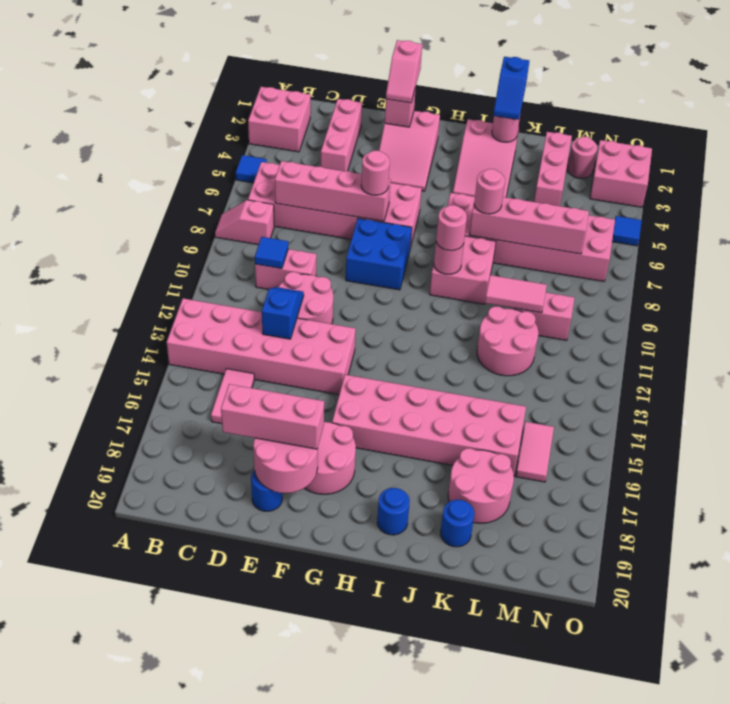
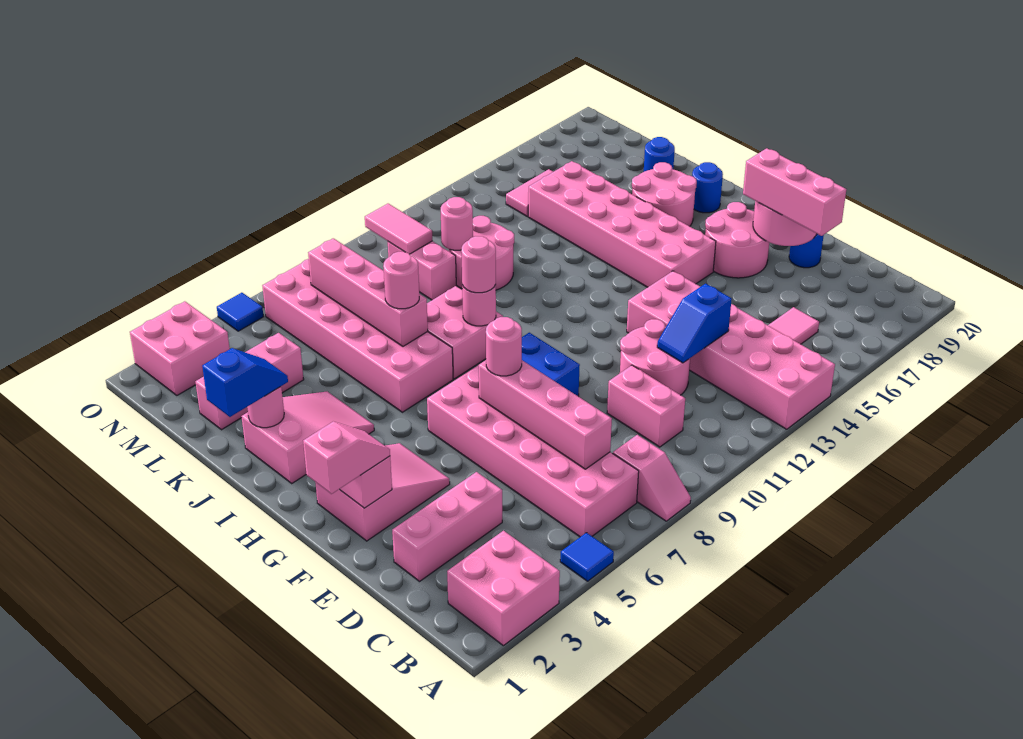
blue 1x1 tile [255,237,288,269] -> none
pink 1x2 tile [485,275,547,313] -> pink 1x2 tile moved to [365,204,432,254]
pink 2x2 round brick [448,448,514,523] -> pink 2x2 round brick moved to [632,162,697,226]
pink 1x1 round brick [568,137,597,178] -> pink 1x1 round brick moved to [441,197,473,250]

